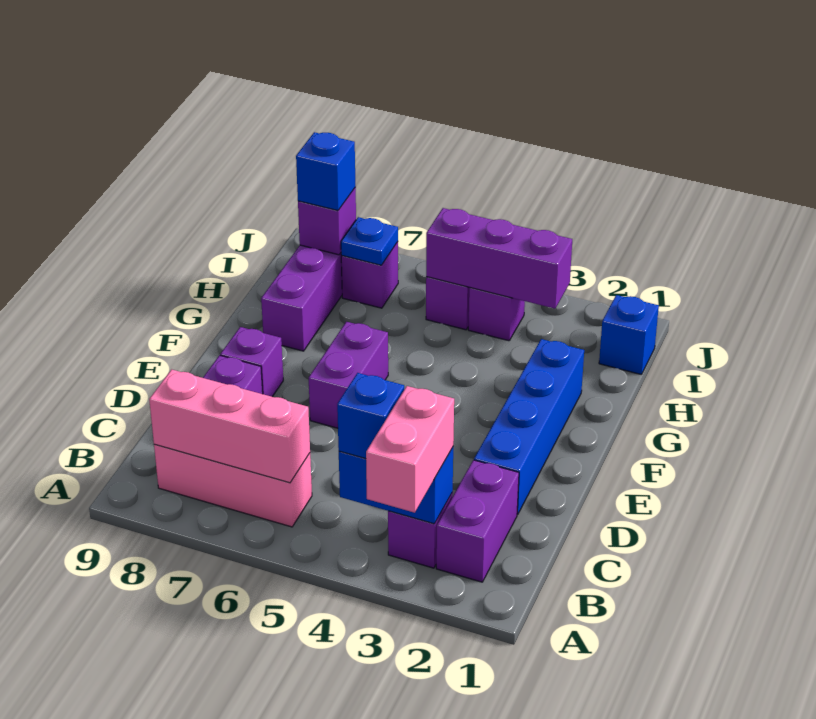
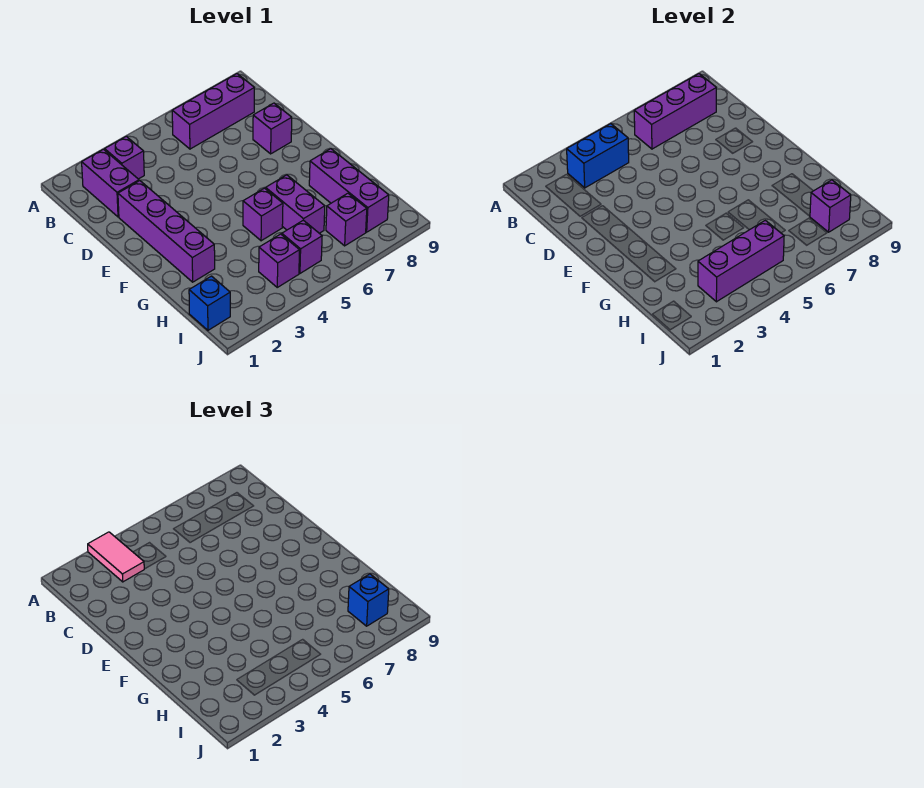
pink 1x2 brick [366,386,454,513] -> pink 1x2 tile [88,532,144,582]
blue 1x1 brick [337,373,404,459] -> none
pink 1x3 brick [154,444,312,527] -> purple 1x3 brick [172,74,254,149]
pink 1x3 brick [149,369,310,483] -> purple 1x3 brick [634,74,716,149]
blue 1x4 brick [474,339,584,515] -> purple 1x4 brick [118,181,215,282]
purple 1x2 brick [309,322,388,428] -> purple 1x2 brick moved to [266,175,325,233]
purple 1x1 brick [220,327,283,397] -> purple 1x1 brick moved to [243,188,283,241]
blue 1x1 plate [341,217,398,265] -> none

